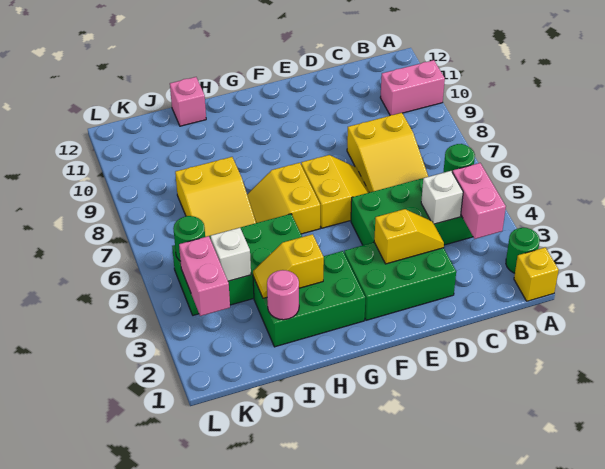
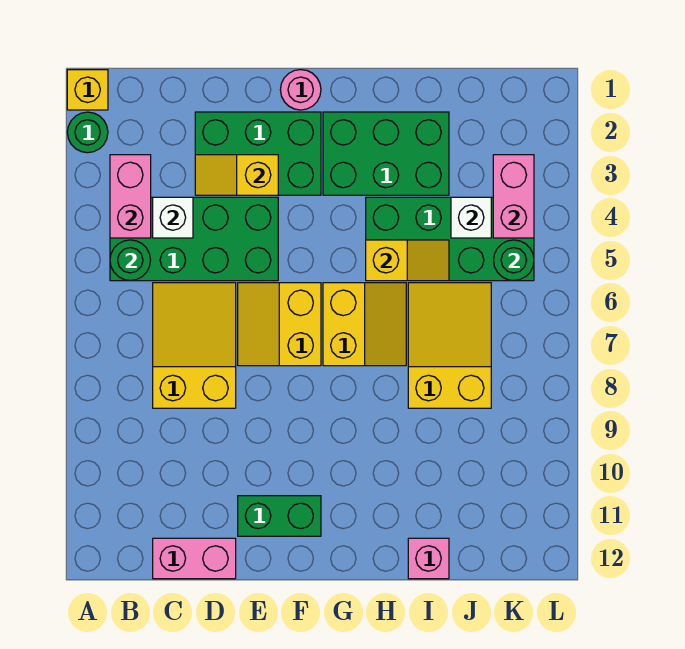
pink 1x2 brick [380,60,445,115] -> pink 1x2 brick moved to [153,538,236,579]
none -> green 1x2 brick [238,496,321,536]
yellow 1x2 slope [253,234,324,298] -> yellow 1x2 slope moved to [366,240,449,281]
pink 1x1 round brick [267,270,299,320] -> pink 1x1 round brick moved to [280,70,321,110]

